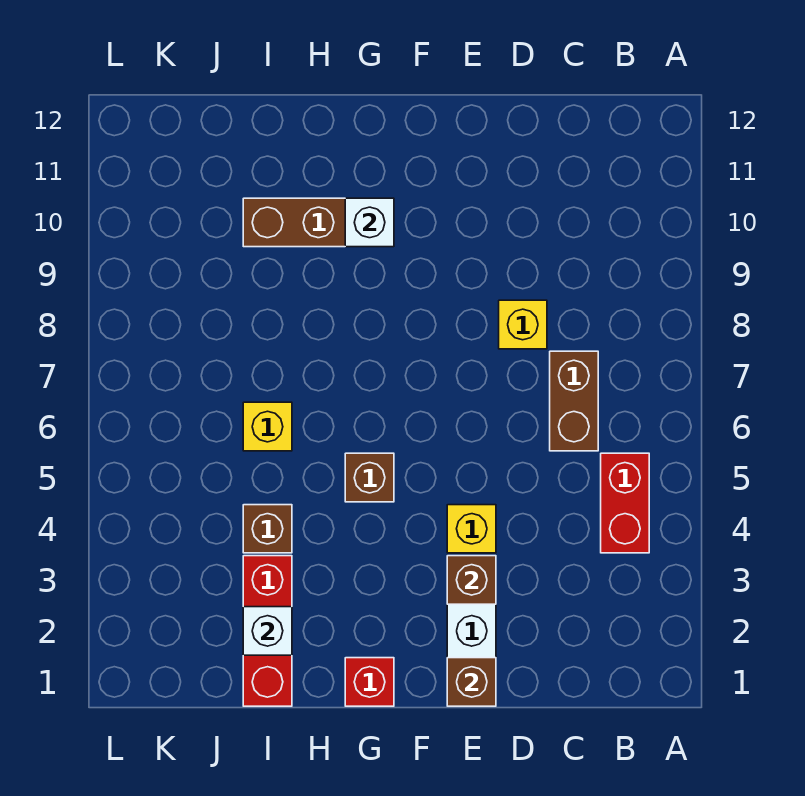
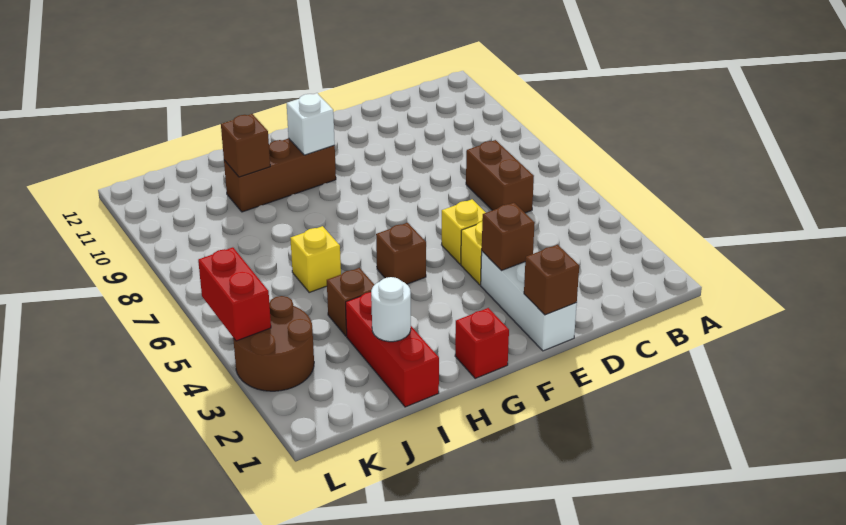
red 1x2 brick [601,453,649,553] -> red 1x2 brick moved to [198,247,271,341]
yellow 1x1 brick [499,300,547,349] -> yellow 1x1 brick moved to [442,199,486,264]
white 1x1 brick [243,607,292,655] -> white 1x1 round brick [371,277,411,342]
none -> brown 1x1 brick [221,114,270,177]
none -> brown 2x2 round brick [233,296,314,391]

